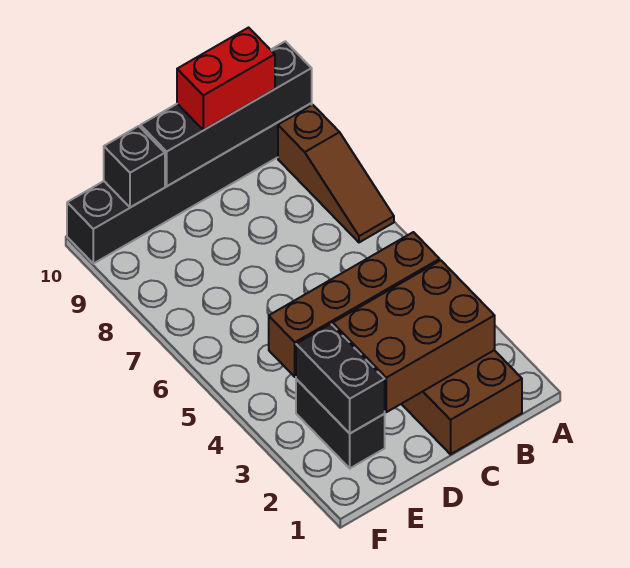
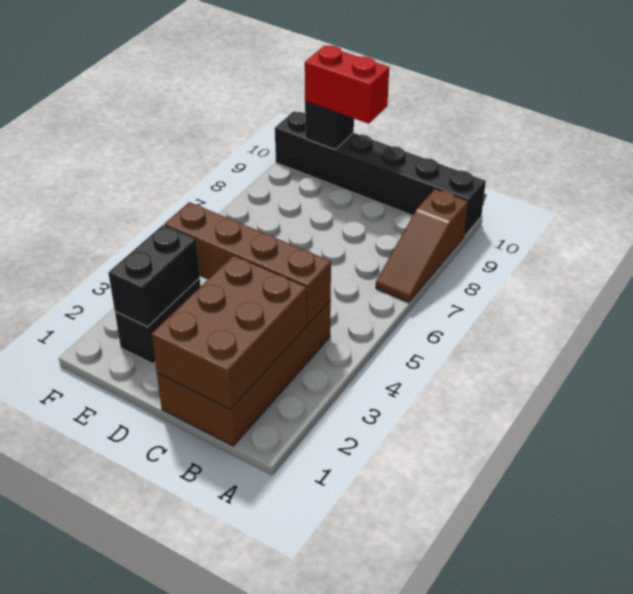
black 1x4 brick [140,41,312,186] -> none
brown 2x3 brick [333,260,495,412] -> brown 2x3 brick turned to [151,255,307,409]
red 1x2 brick [177,28,275,130] -> red 1x2 brick moved to [305,46,389,124]

